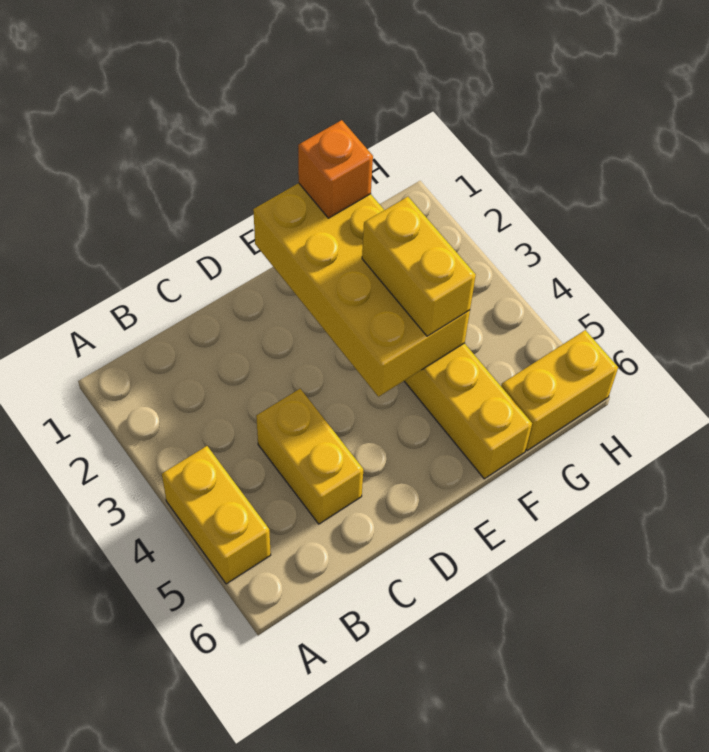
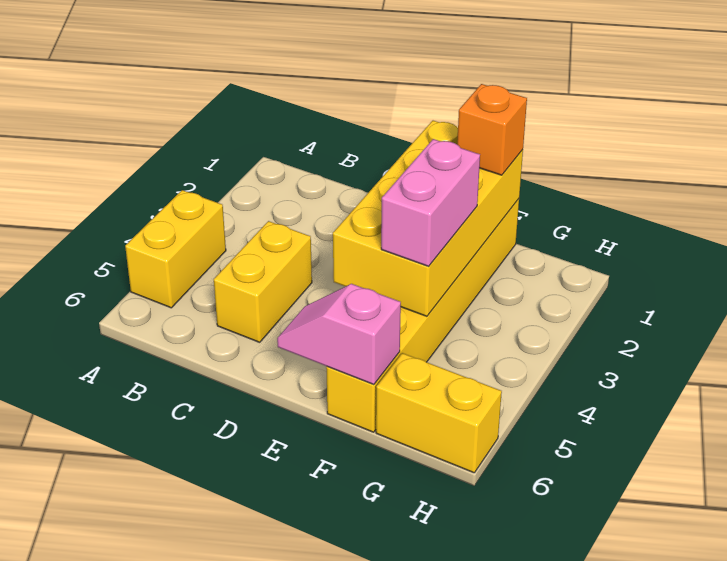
none -> pink 1x2 slope [277,284,401,385]
yellow 1x2 brick [362,197,476,336] -> pink 1x2 brick [381,139,480,266]

